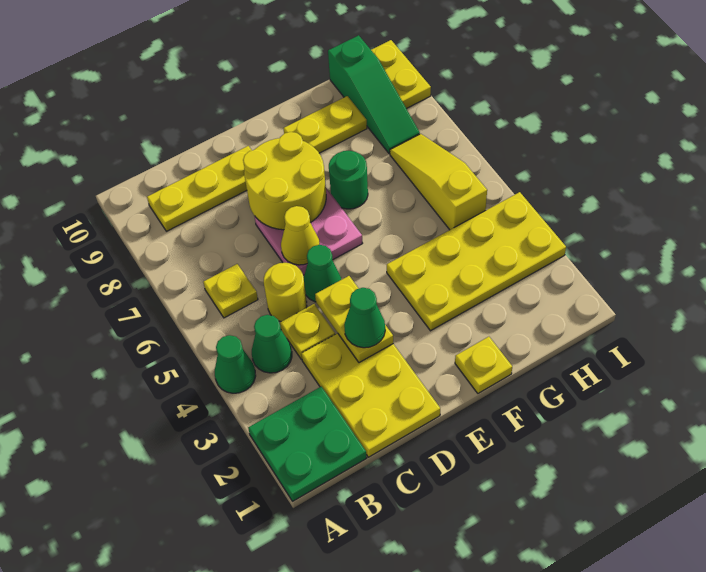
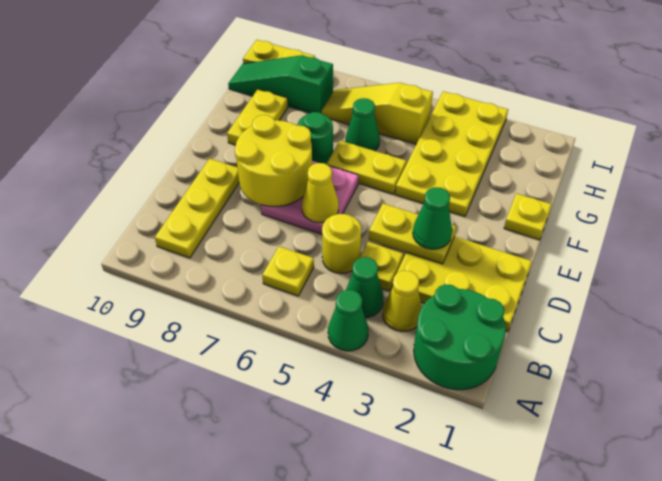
green 2x2 plate [248,386,367,501] -> green 2x2 round brick [414,284,506,390]
none -> yellow 1x1 cone [383,271,422,332]
green 1x1 cone [304,245,341,302] -> green 1x1 cone moved to [346,98,380,151]
none -> yellow 1x2 plate [326,141,406,194]
green 1x3 slope [328,35,420,153] -> green 1x3 slope turned to [228,55,333,113]

